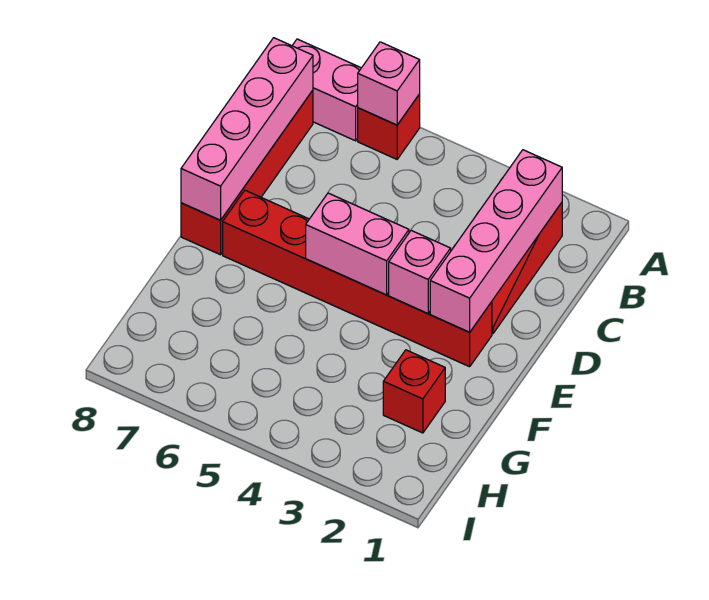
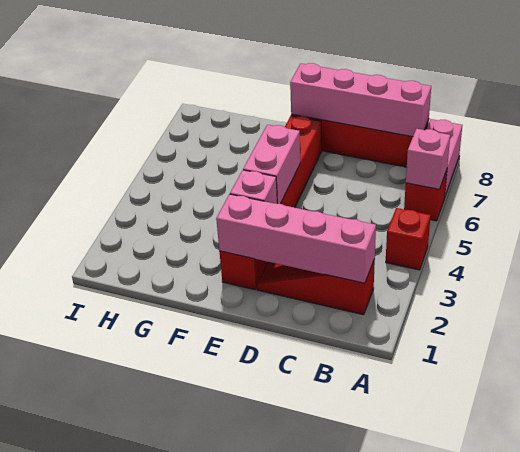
red 1x1 brick [383,350,445,433] -> red 1x1 brick moved to [386,208,431,270]

